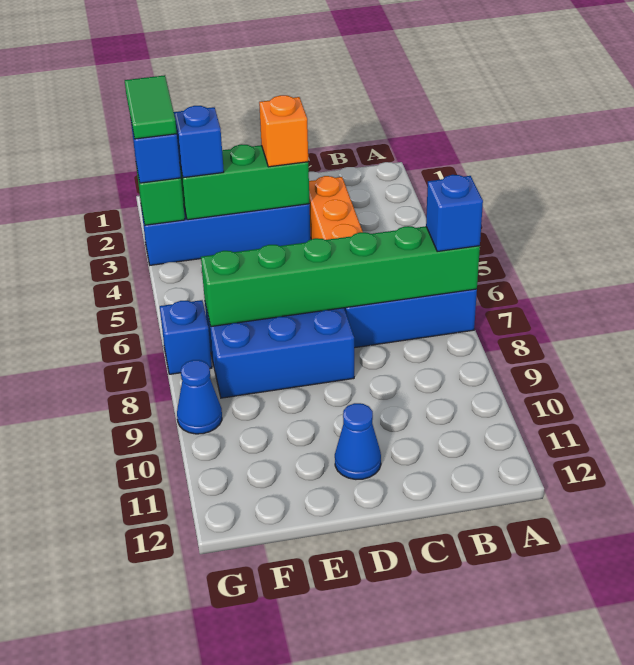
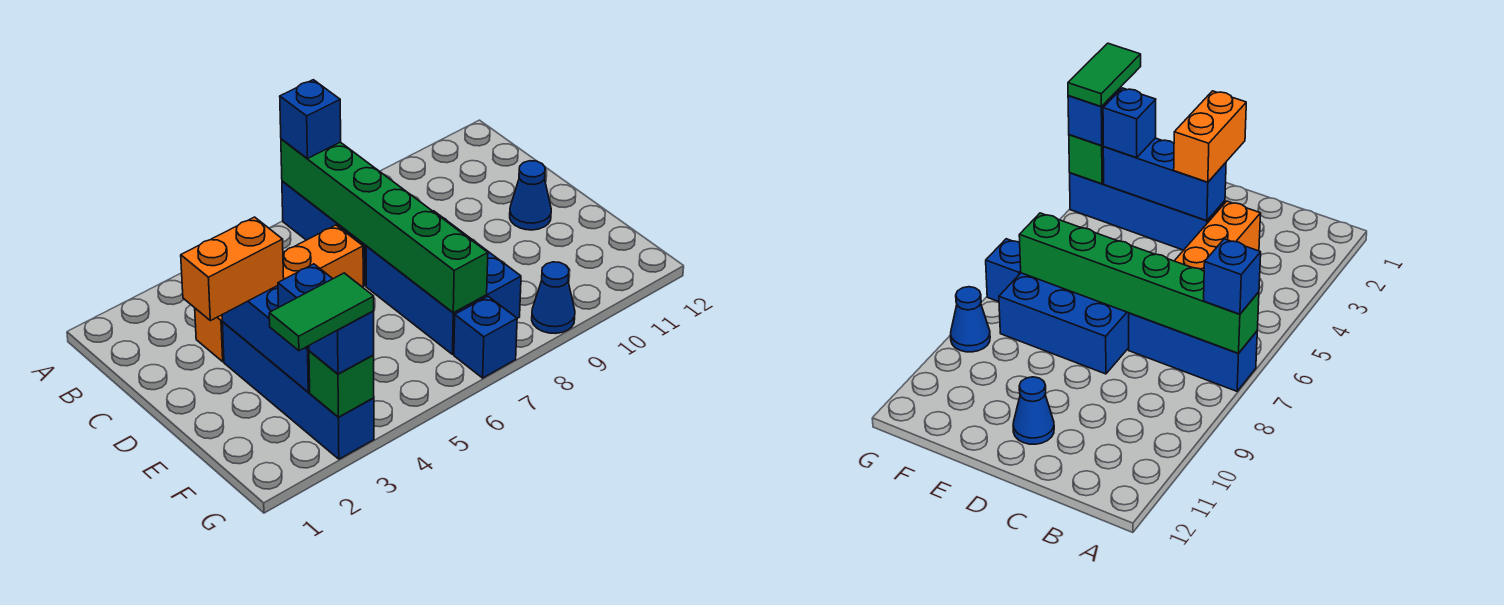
green 1x3 brick [180,144,310,220] -> blue 1x3 brick [222,286,310,392]
orange 1x1 brick [259,95,308,167] -> orange 1x2 brick [181,217,284,321]

